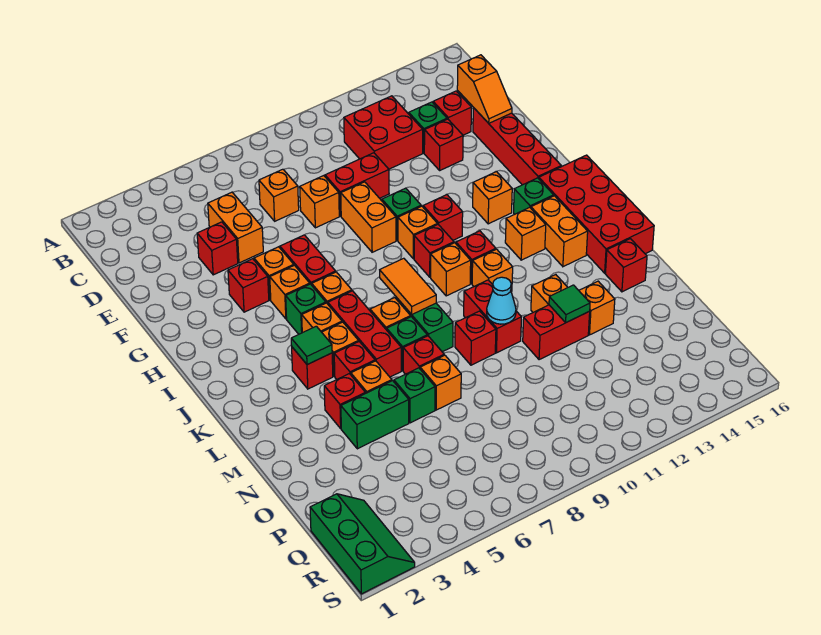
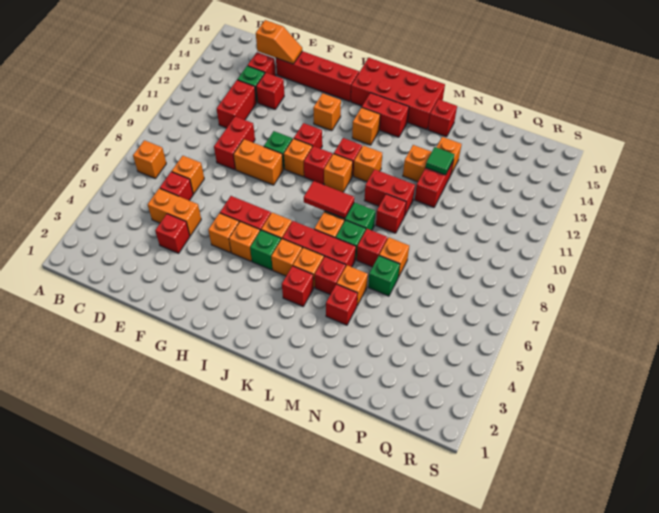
red 2x2 brick [344,96,423,169] -> red 1x2 brick [217,80,256,128]
orange 1x1 brick [300,176,339,228] -> orange 1x1 brick moved to [133,140,166,178]
red 1x1 brick [228,259,269,312] -> red 1x1 brick moved to [160,172,193,200]
green 1x1 brick [514,178,554,214] -> none
orange 1x2 tile [380,258,436,314] -> red 1x2 tile [304,181,354,218]
orange 1x2 brick [531,196,588,267] -> red 1x2 brick [362,93,409,137]
green 1x1 tile [291,326,332,365] -> none
cyan 1x1 cone [487,277,516,324] -> none
green 1x2 brick [341,381,409,449] -> none
green 2x3 slope [310,494,415,594] -> none

